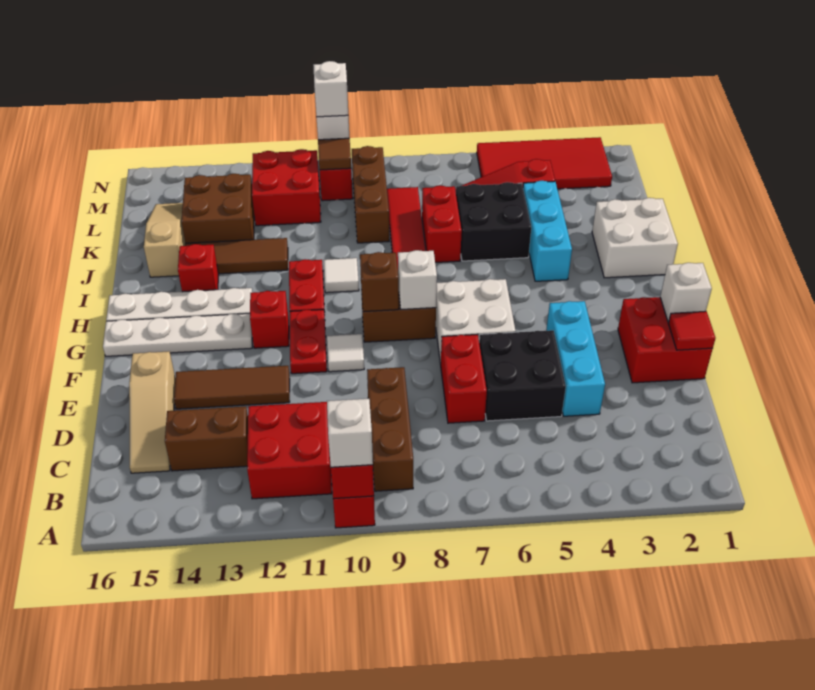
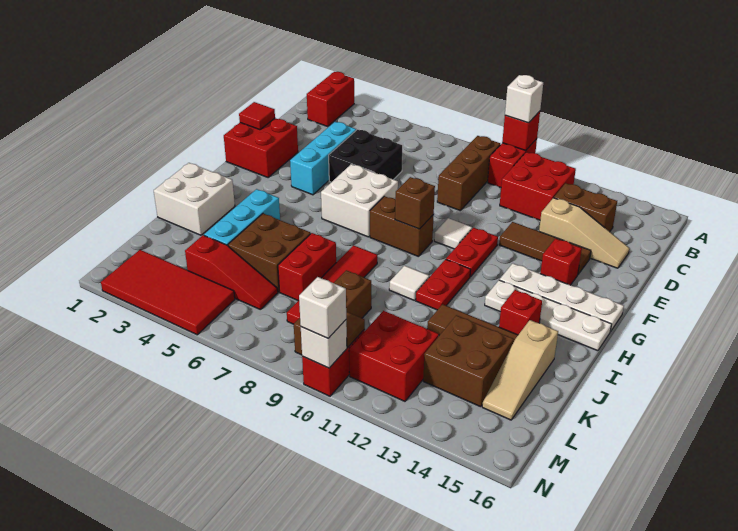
tan 1x3 slope [129,352,175,473] -> tan 1x3 slope turned to [539,198,629,268]
red 1x2 brick [441,334,487,423] -> red 1x2 brick moved to [307,72,354,126]
white 1x1 brick [660,263,712,322] -> none
white 1x1 brick [398,250,437,310] -> none
red 1x1 brick [250,291,289,348] -> red 1x1 brick moved to [540,239,582,285]
black 2x2 brick [456,182,531,261] -> brown 2x2 brick [228,214,311,292]

